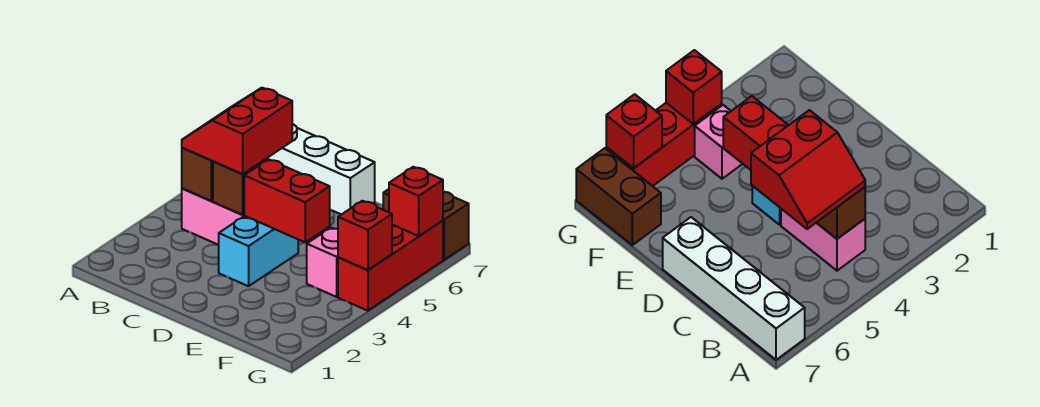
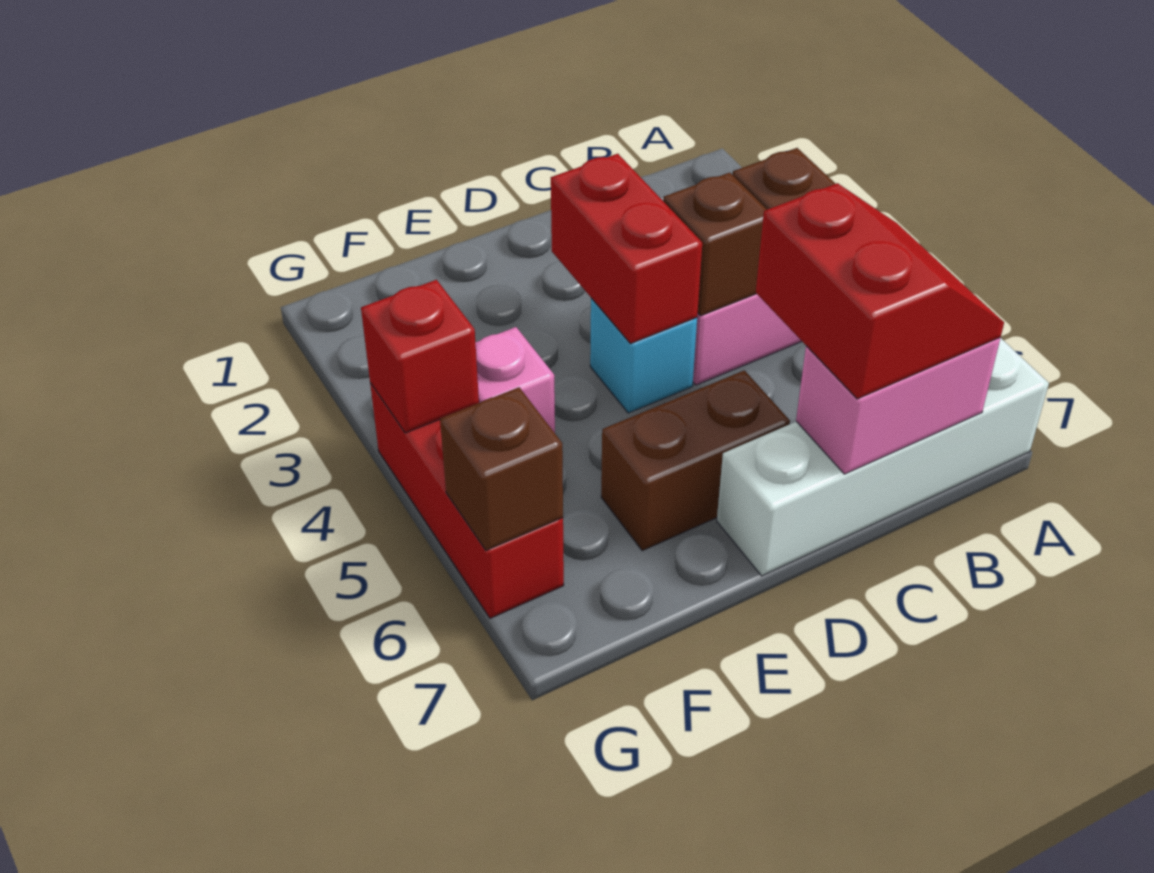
red 2x2 slope [182,88,292,174] -> red 2x2 slope moved to [756,183,1004,399]
none -> pink 1x2 brick [796,338,1000,474]
cyan 1x2 brick [219,216,298,286] -> cyan 1x1 brick [590,298,697,413]
red 1x2 brick [244,159,330,242] -> red 1x2 brick turned to [551,154,702,344]
brown 1x2 brick [383,189,469,260] -> brown 1x2 brick moved to [601,370,790,551]
red 1x1 brick [389,167,443,236] -> brown 1x1 brick [440,387,563,550]

